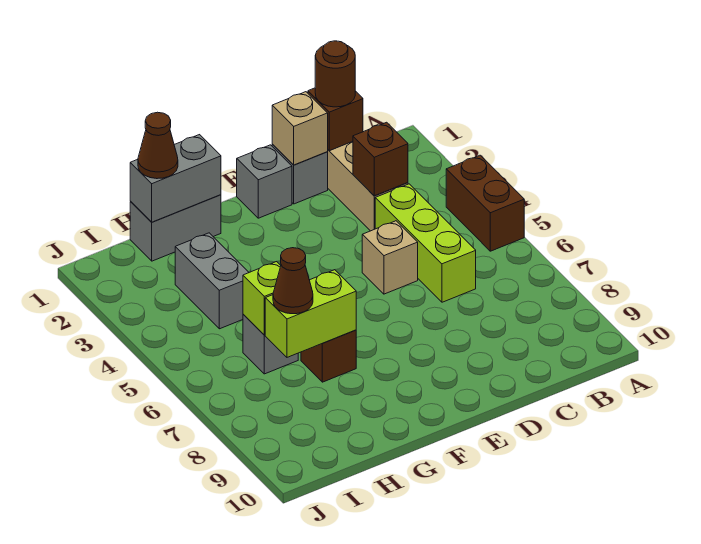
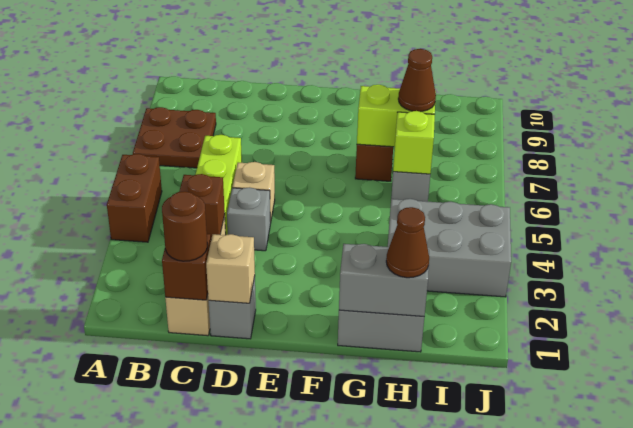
none -> brown 2x2 plate [133,107,216,168]
grey 1x1 brick [237,145,292,218] -> grey 1x1 brick moved to [227,187,270,251]
grey 1x2 brick [175,233,249,329] -> grey 2x3 brick [388,199,511,297]

